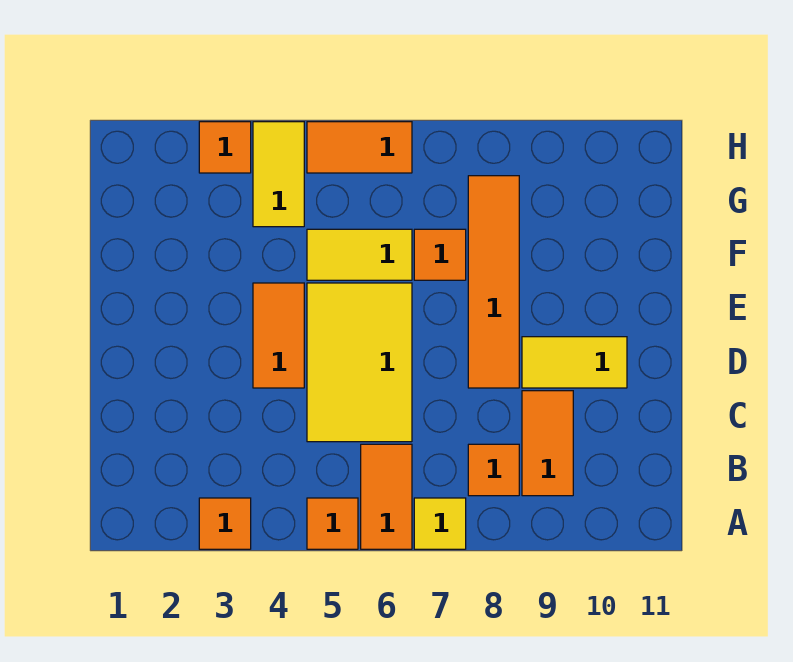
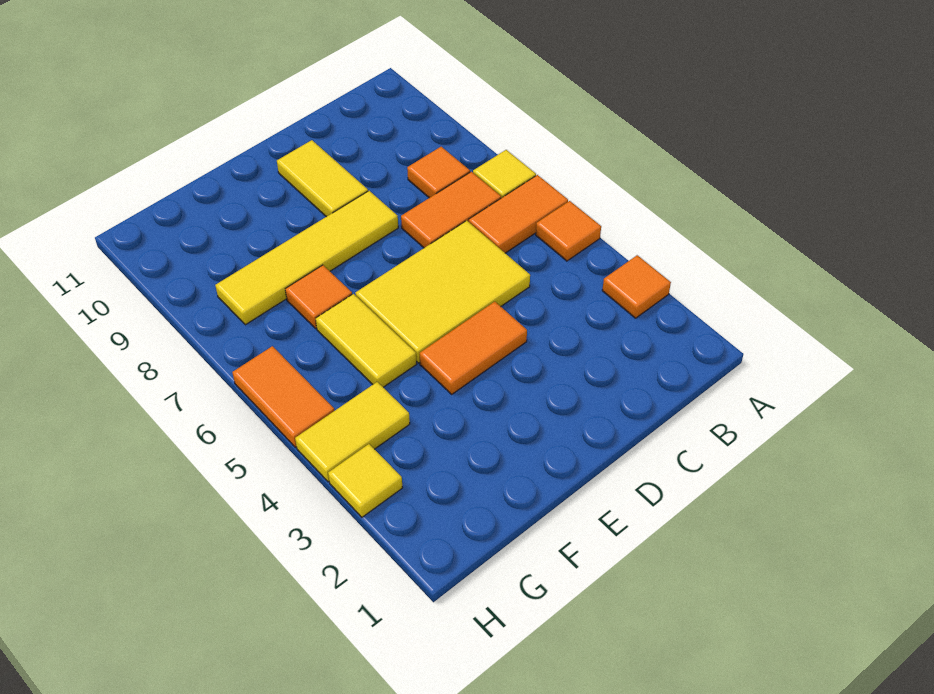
orange 1x2 tile [522,391,573,496] -> orange 1x2 tile moved to [401,172,501,248]
orange 1x4 tile [468,176,519,388] -> yellow 1x4 tile [215,191,398,325]
orange 1x1 tile [199,122,251,173] -> yellow 1x1 tile [328,444,402,517]

